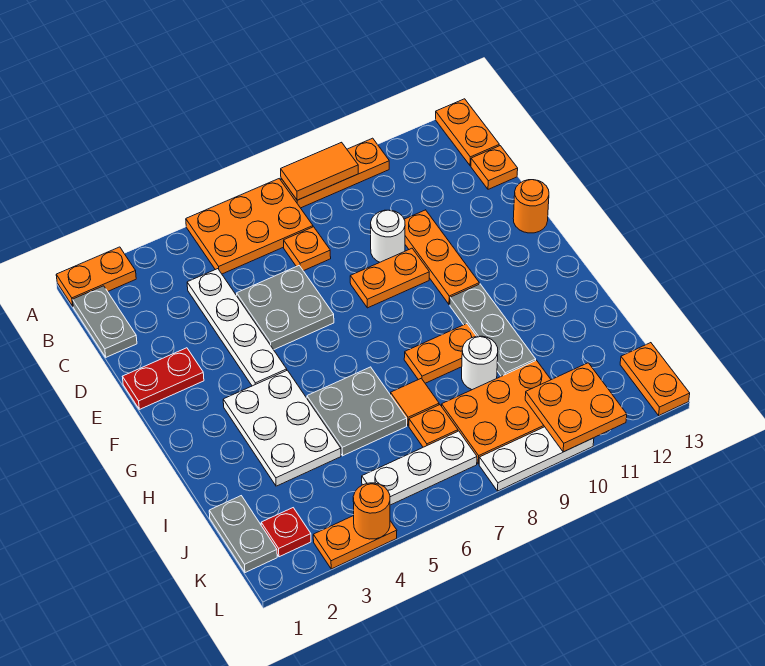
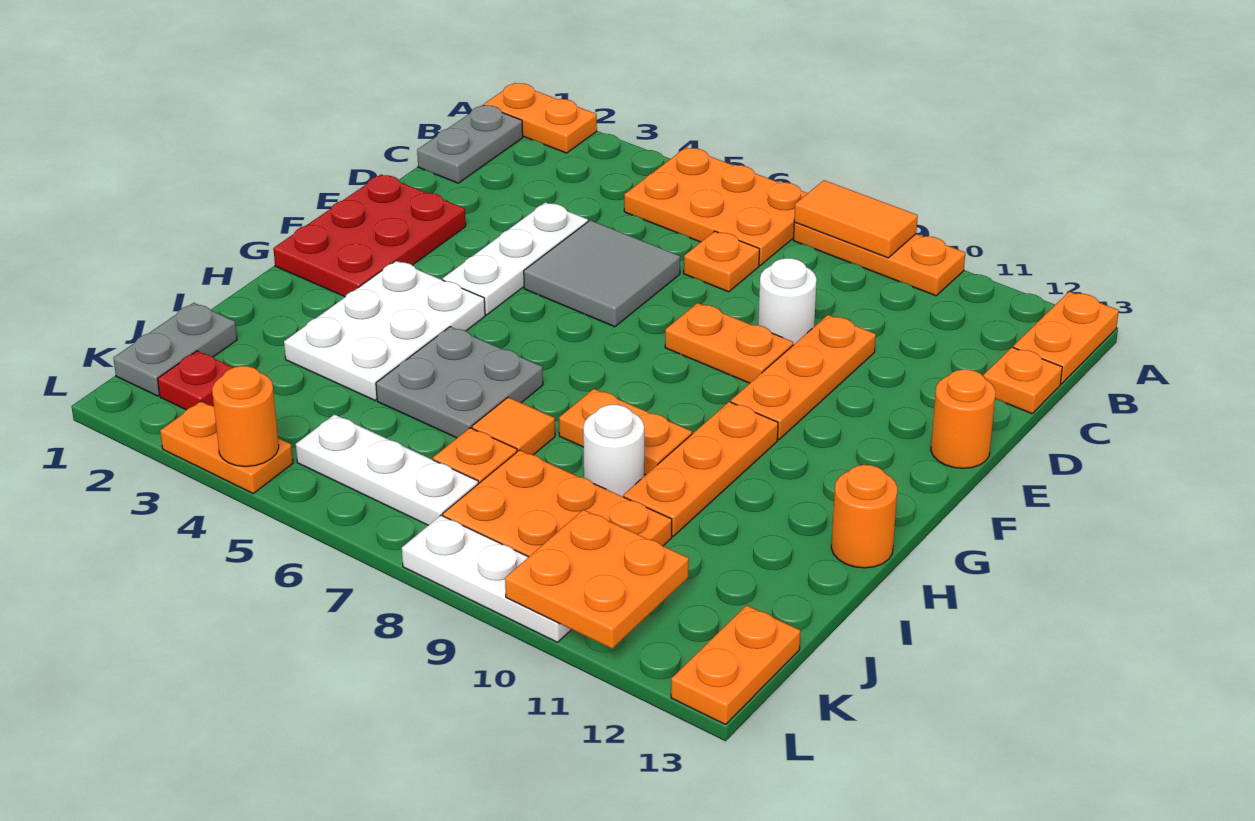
white 1x4 plate [187,269,287,386] -> white 1x3 plate [443,202,588,315]
grey 2x2 plate [237,266,334,350] -> grey 2x2 tile [524,220,680,327]
red 1x2 plate [122,348,204,409] -> red 2x3 plate [273,175,466,297]
grey 1x3 plate [450,284,536,376] -> orange 1x3 plate [623,402,778,536]
none -> orange 1x1 round brick [831,465,898,568]

